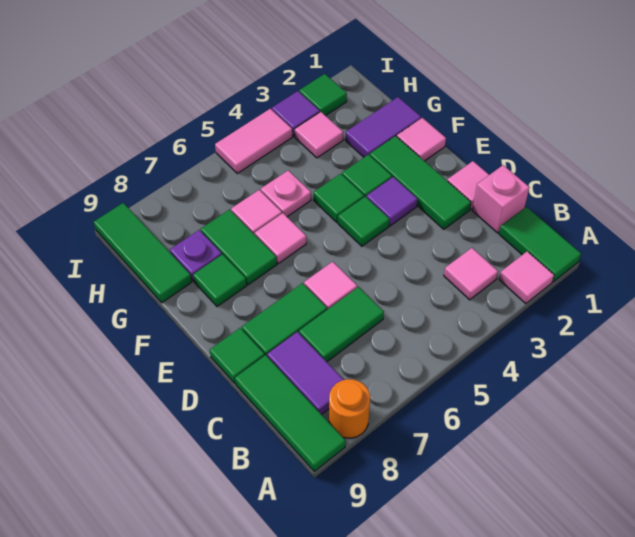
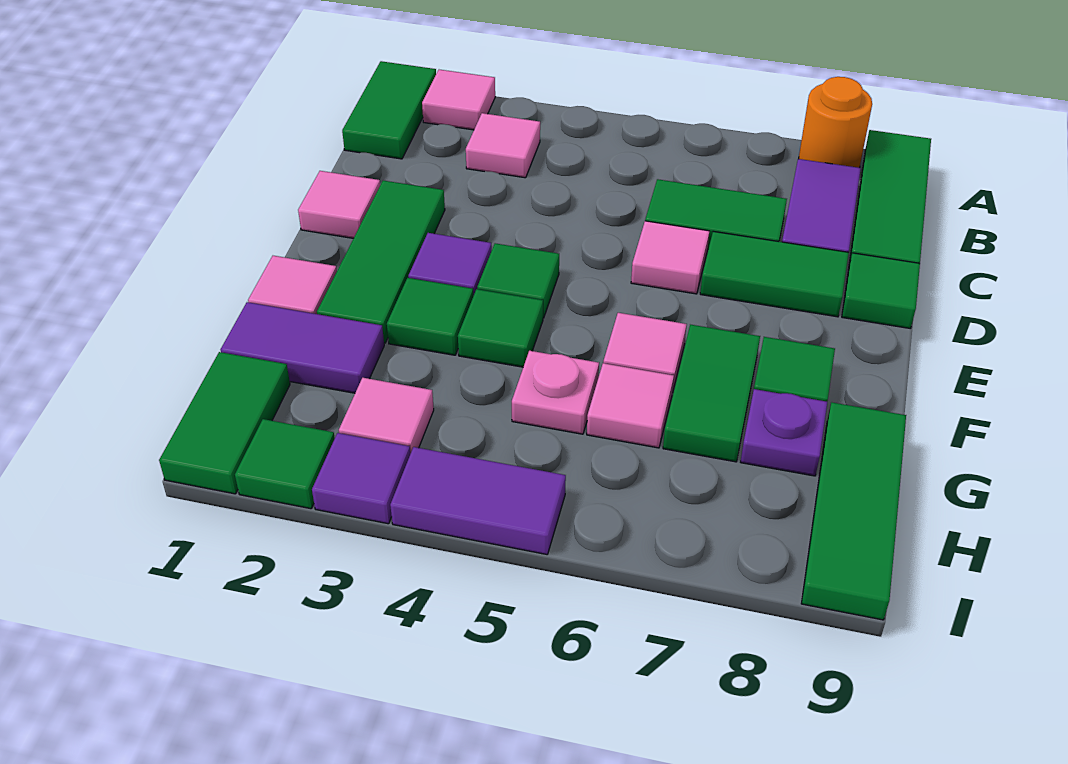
pink 1x1 brick [472,165,529,233] -> none
none -> green 1x2 tile [159,352,290,494]
pink 1x2 tile [215,109,292,173] -> purple 1x2 tile [390,447,566,554]

